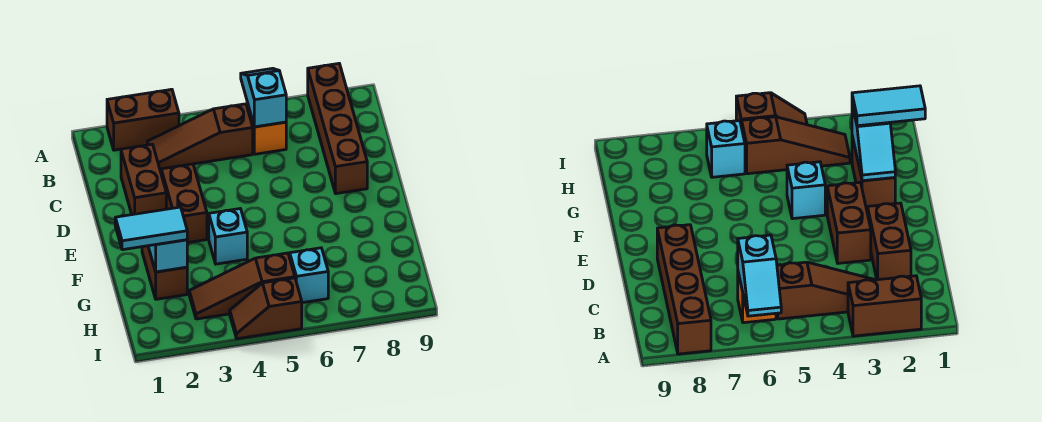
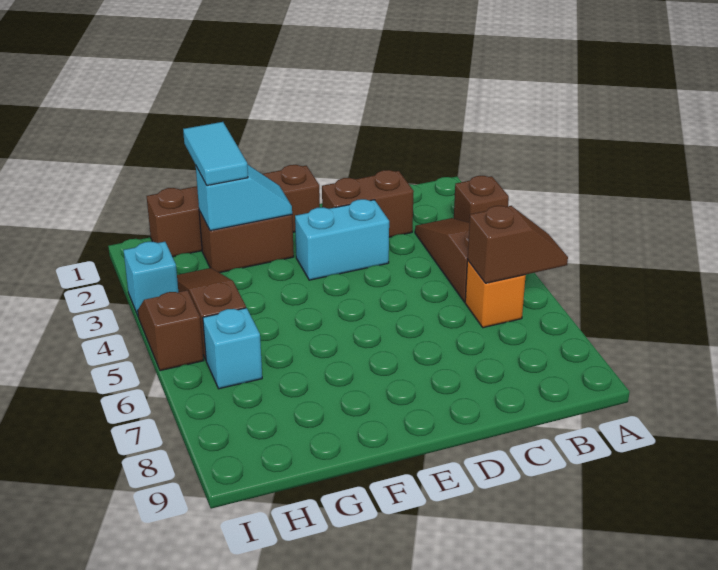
brown 1x2 brick [107,89,179,150] -> brown 1x1 brick [454,176,509,223]
cyan 1x2 slope [241,68,286,127] -> brown 1x2 slope [468,206,568,283]
brown 1x4 brick [308,64,367,194] -> brown 1x4 brick moved to [147,165,320,257]
brown 1x2 brick [161,164,207,243] -> cyan 1x2 brick [295,199,389,280]
cyan 1x1 brick [209,209,247,264] -> cyan 1x1 brick moved to [124,242,178,315]

